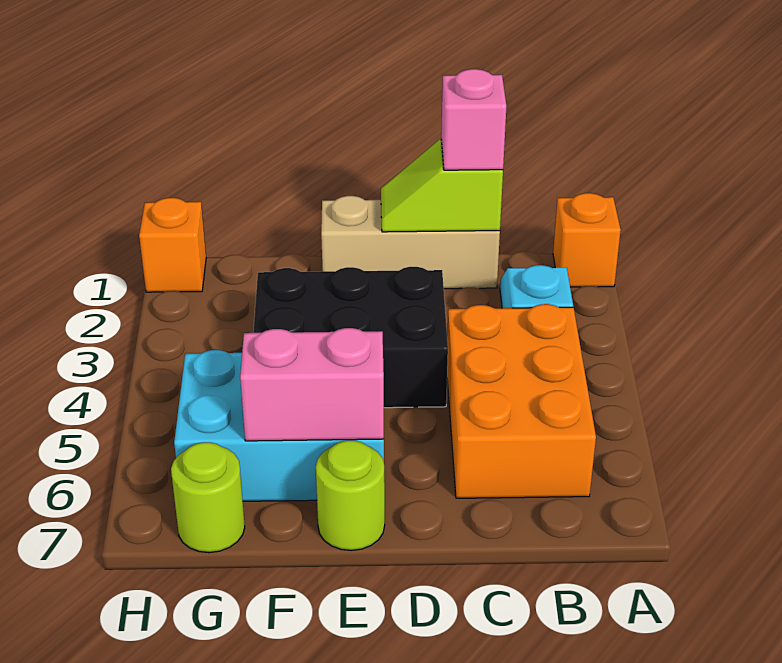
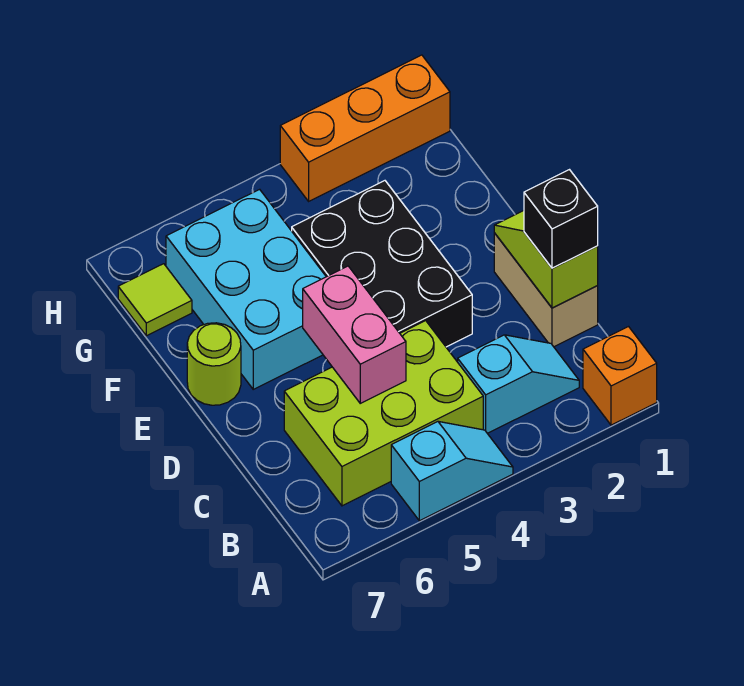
none -> cyan 1x2 slope [391,421,513,521]
orange 2x3 brick [447,304,596,498] -> lime 2x3 brick [284,321,483,506]
tan 1x3 brick [321,196,500,289] -> tan 1x2 brick [494,233,598,347]
pink 1x1 brick [441,69,507,170] -> black 1x1 brick [524,170,598,268]
pink 1x2 brick [240,328,384,441] -> pink 1x2 brick moved to [303,266,406,403]
lime 1x1 round brick [171,442,245,553] -> lime 1x1 tile [118,264,192,336]
orange 1x1 brick [139,198,206,292] -> orange 1x3 brick [280,55,450,201]

